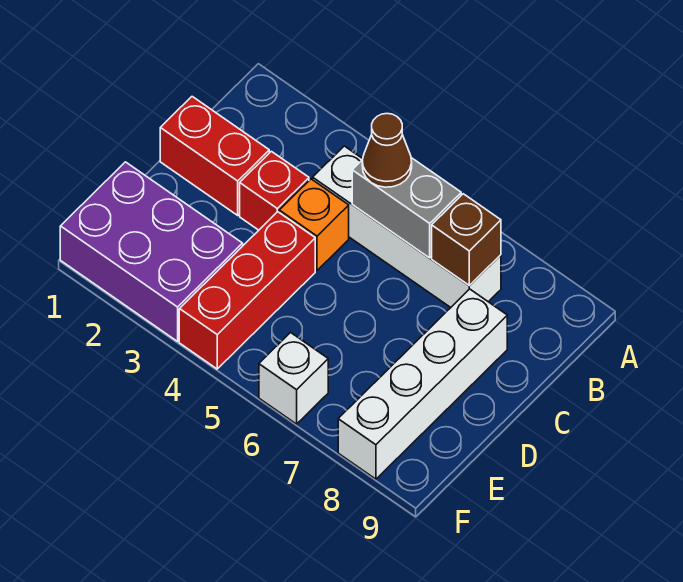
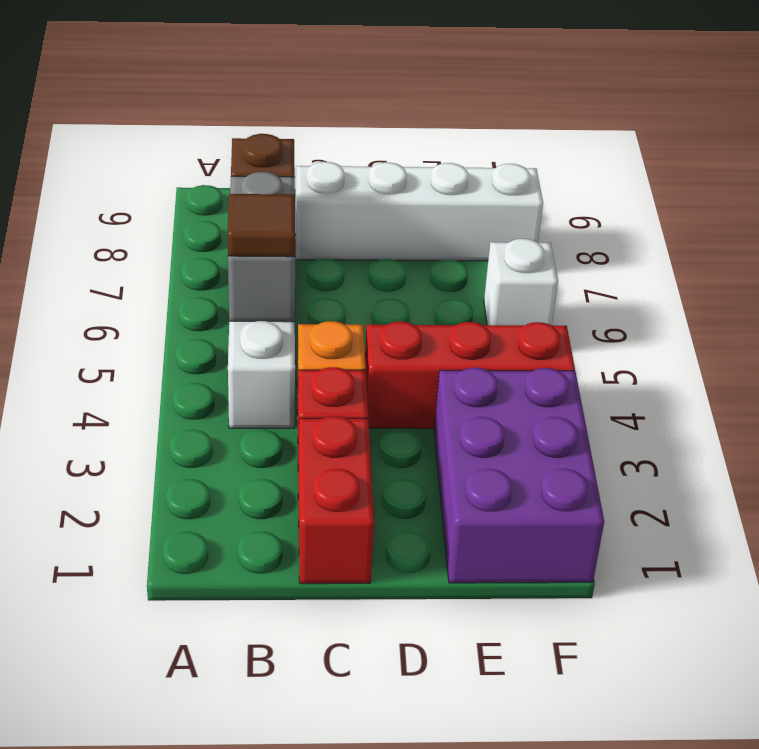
brown 1x1 cone [362,114,412,187] -> brown 1x1 tile [228,194,296,257]

